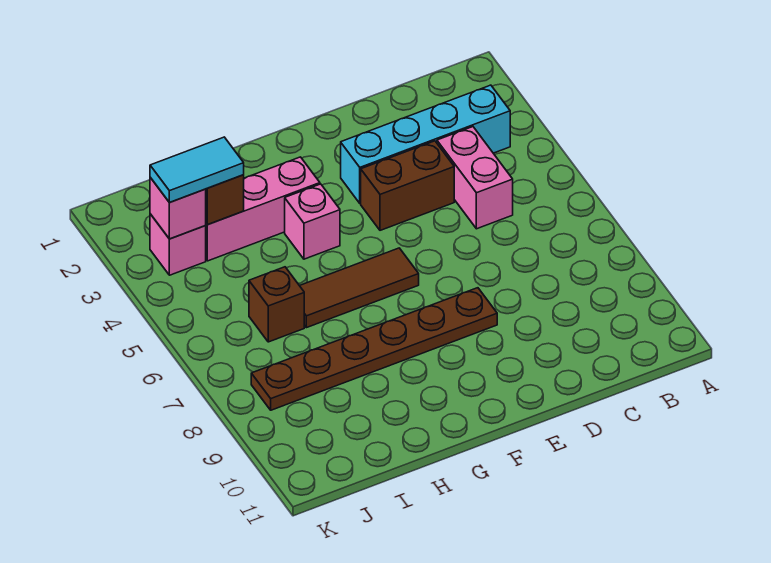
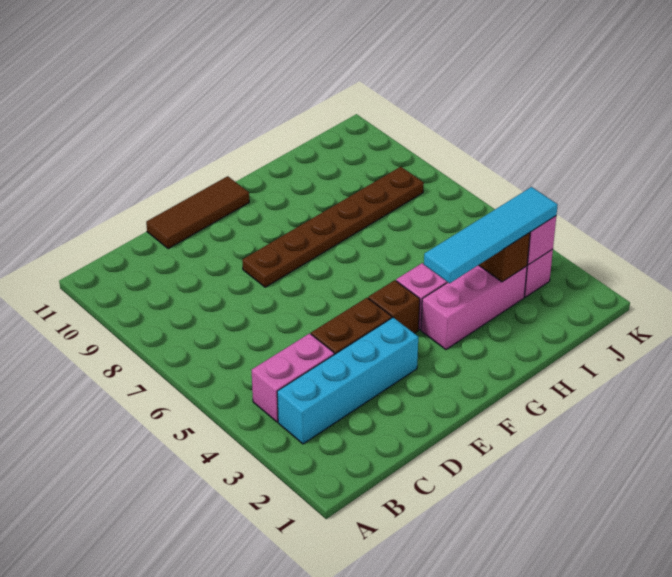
pink 1x2 brick [437,127,513,229] -> pink 1x2 brick turned to [252,333,334,422]
brown 1x3 tile [300,248,419,328] -> brown 1x3 tile moved to [146,176,249,249]
cyan 1x2 tile [150,137,244,203] -> cyan 1x4 tile [424,187,558,283]
brown 1x1 brick [249,267,304,342] -> brown 1x1 brick moved to [368,280,420,333]

